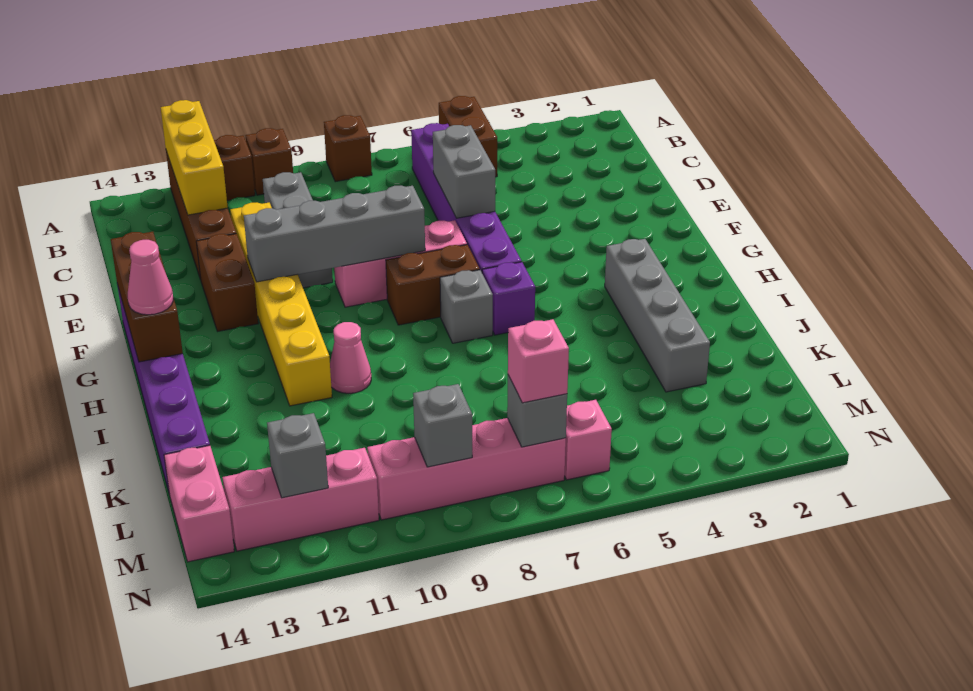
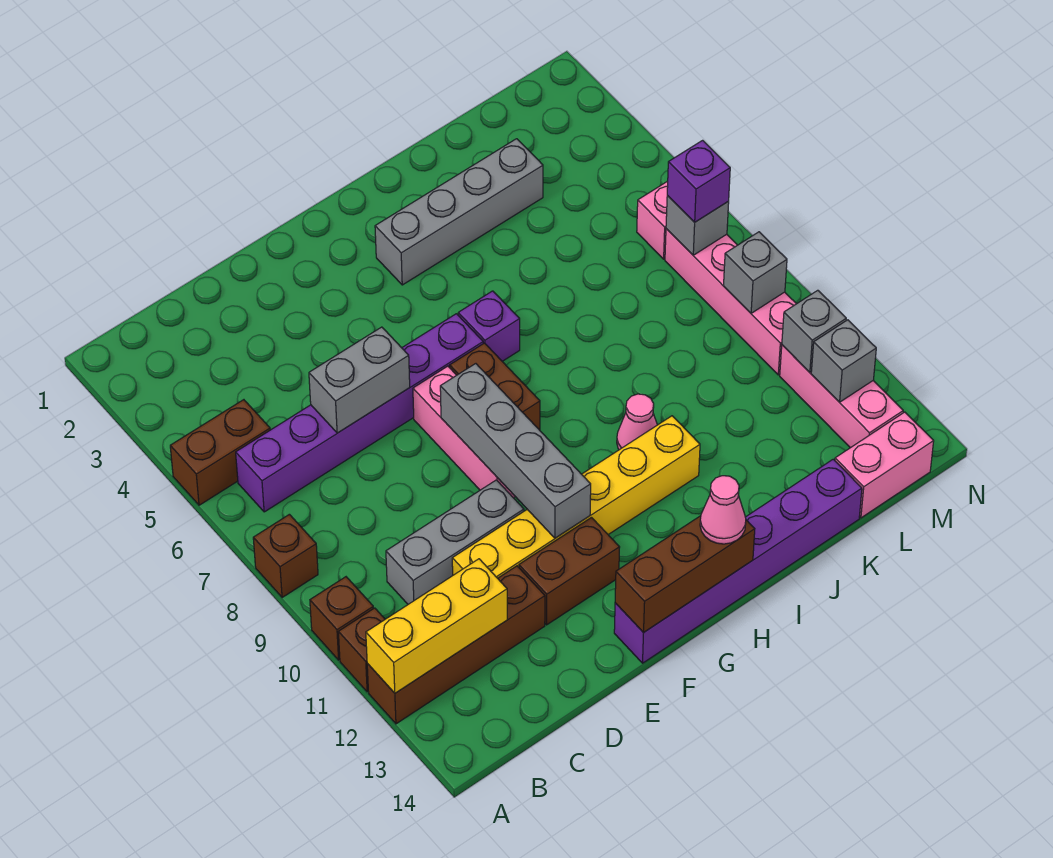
grey 1x1 brick [440,270,493,343] -> grey 1x1 brick moved to [782,290,846,372]
pink 1x1 brick [508,319,569,403] -> purple 1x1 brick [667,140,730,222]

